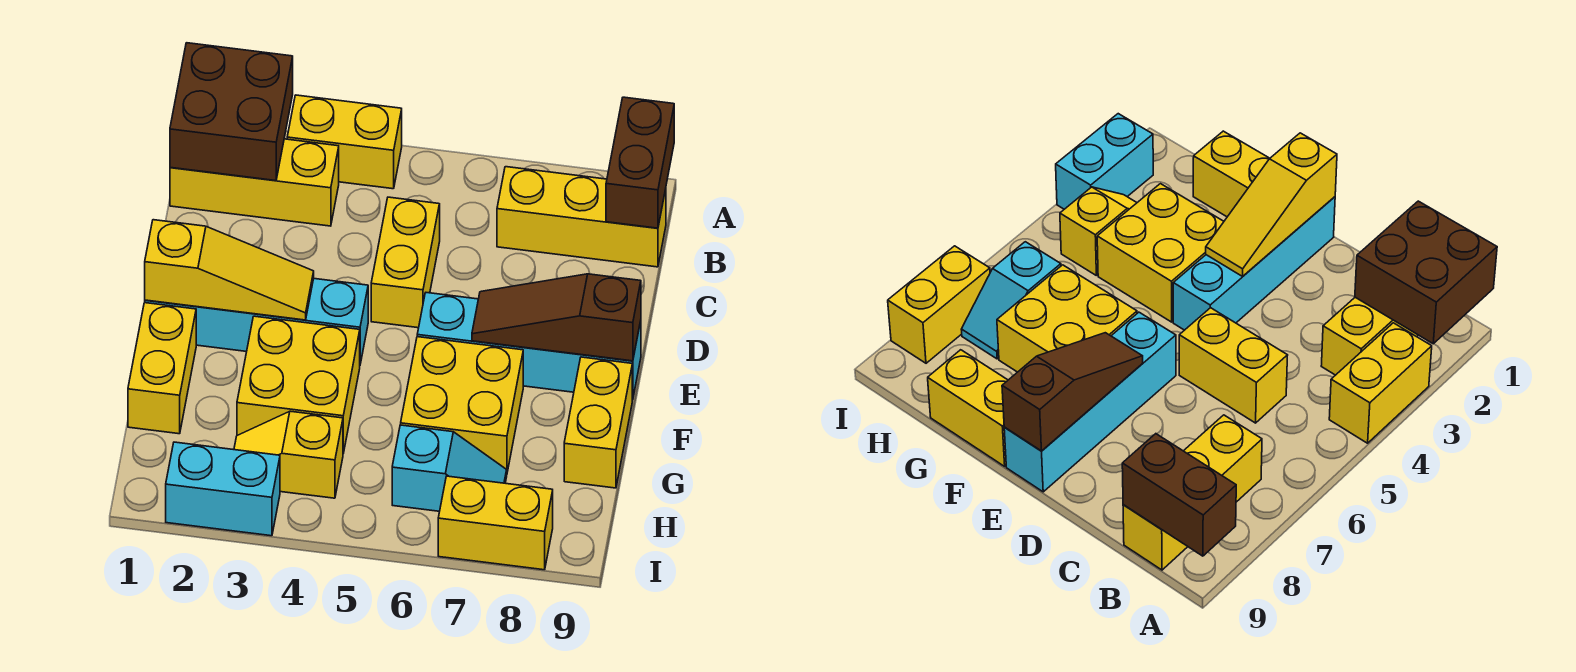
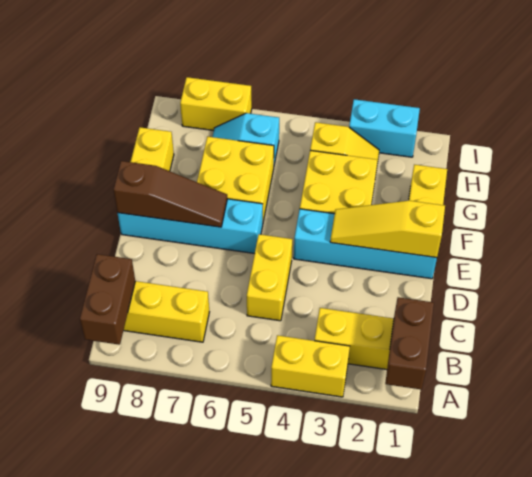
brown 2x2 brick [170,43,293,181] -> brown 1x2 brick [385,297,434,390]

